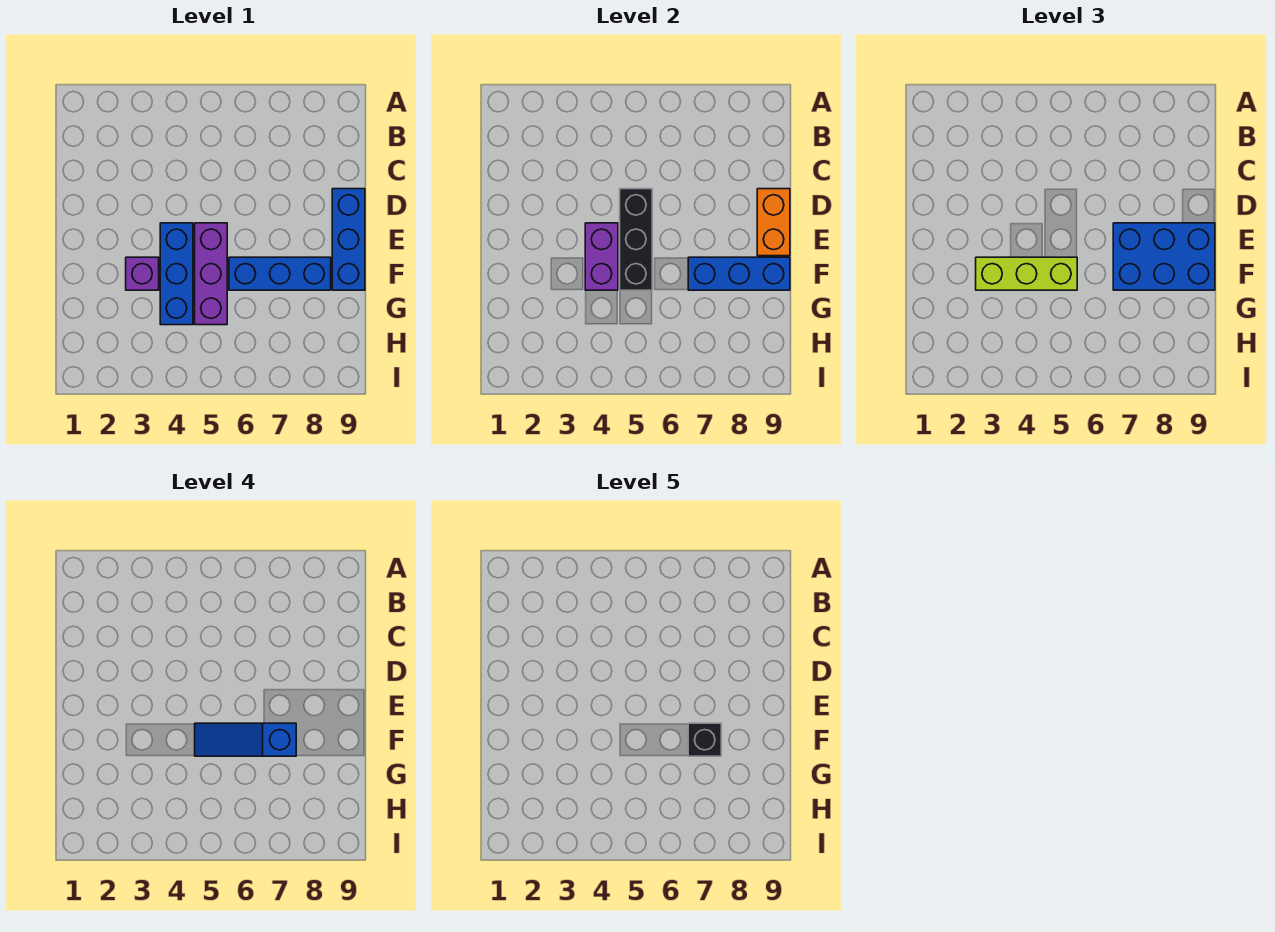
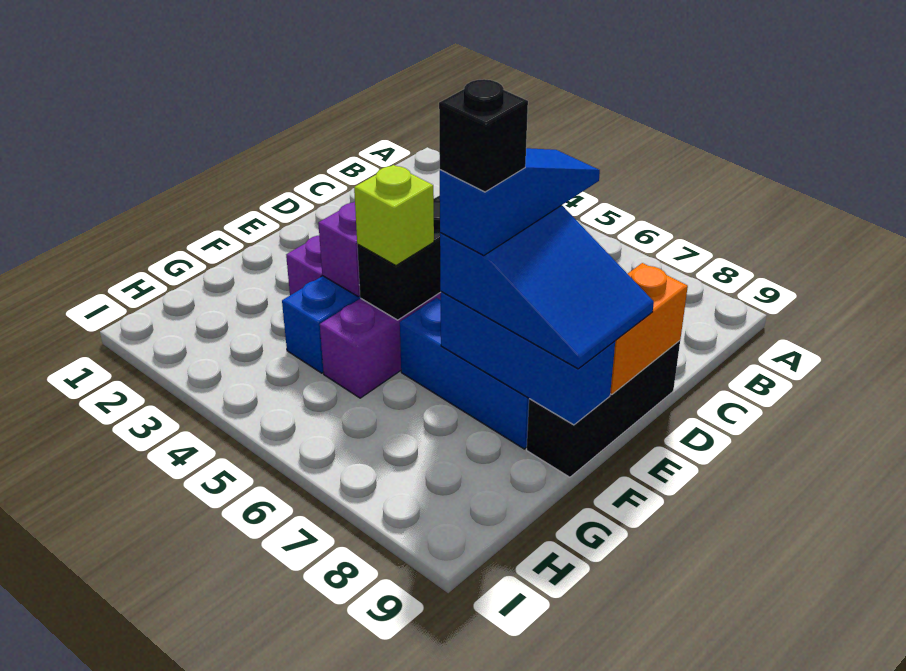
blue 1x3 brick [332,189,365,290] -> black 1x3 brick [527,341,680,477]
blue 2x3 brick [1113,223,1215,290] -> blue 2x3 slope [440,205,654,369]
lime 1x3 brick [976,257,1077,290] -> lime 1x1 brick [354,165,434,266]
blue 1x3 slope [195,723,296,756] -> blue 1x3 slope turned to [440,148,600,256]

